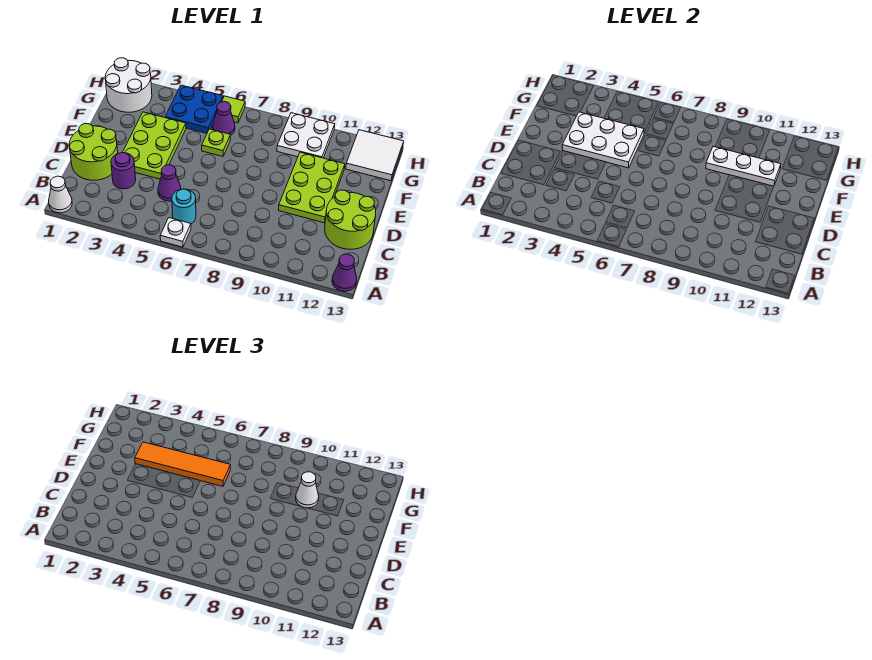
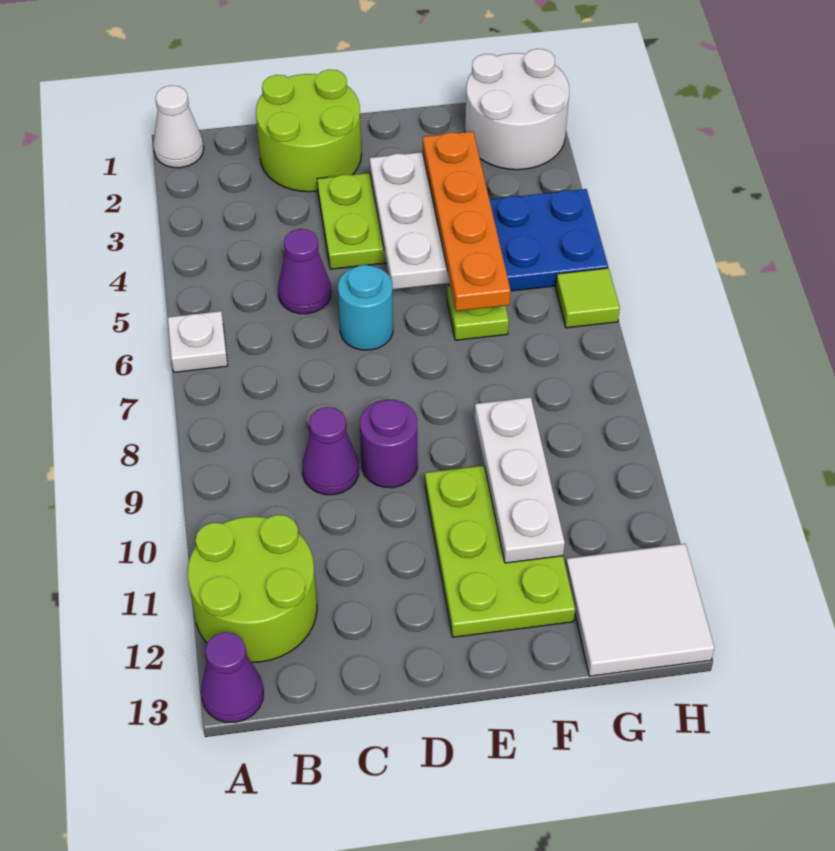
cyan 1x1 round brick [172,189,196,224] -> cyan 1x1 round brick moved to [338,265,393,350]
purple 1x1 round brick [111,153,136,189] -> purple 1x1 round brick moved to [360,400,417,488]
lime 2x2 round brick [325,190,376,249] -> lime 2x2 round brick moved to [188,515,317,662]
lime 2x3 plate [279,152,345,223] -> lime 2x3 plate turned to [425,466,575,637]
orange 1x4 tile [135,442,230,486] -> orange 1x4 plate [423,131,511,311]
white 1x1 cone [296,472,319,508] -> none
purple 1x1 cone [213,102,235,135] -> purple 1x1 cone moved to [302,407,359,495]
white 2x2 plate [277,113,335,158] -> none

